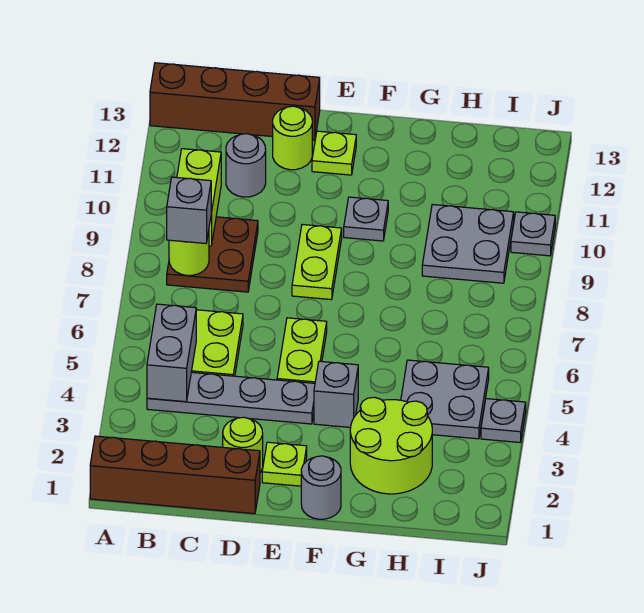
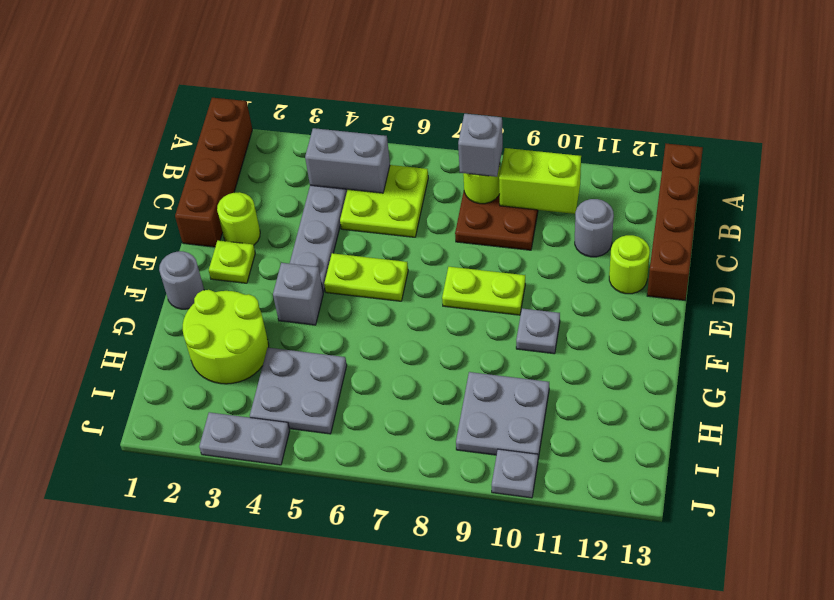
lime 1x1 plate [312,131,356,175] -> none
grey 1x1 plate [481,399,526,443] -> grey 1x2 plate [199,412,290,465]

